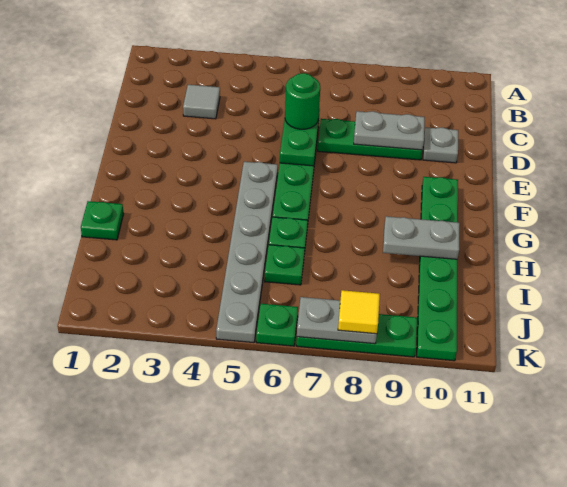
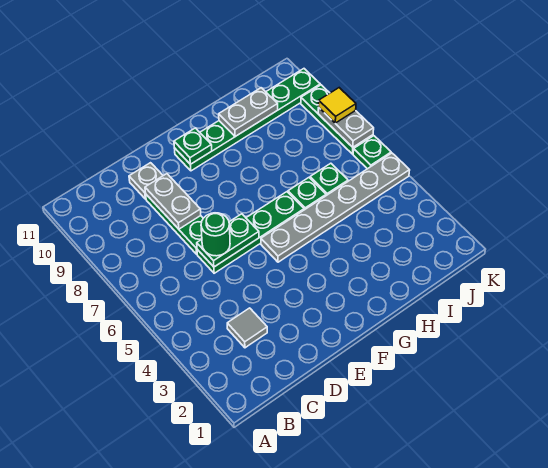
green 1x1 plate [81,201,123,240] -> green 1x1 plate moved to [174,128,212,164]
grey 1x2 plate [383,216,460,259] -> grey 1x2 plate turned to [219,88,278,137]

